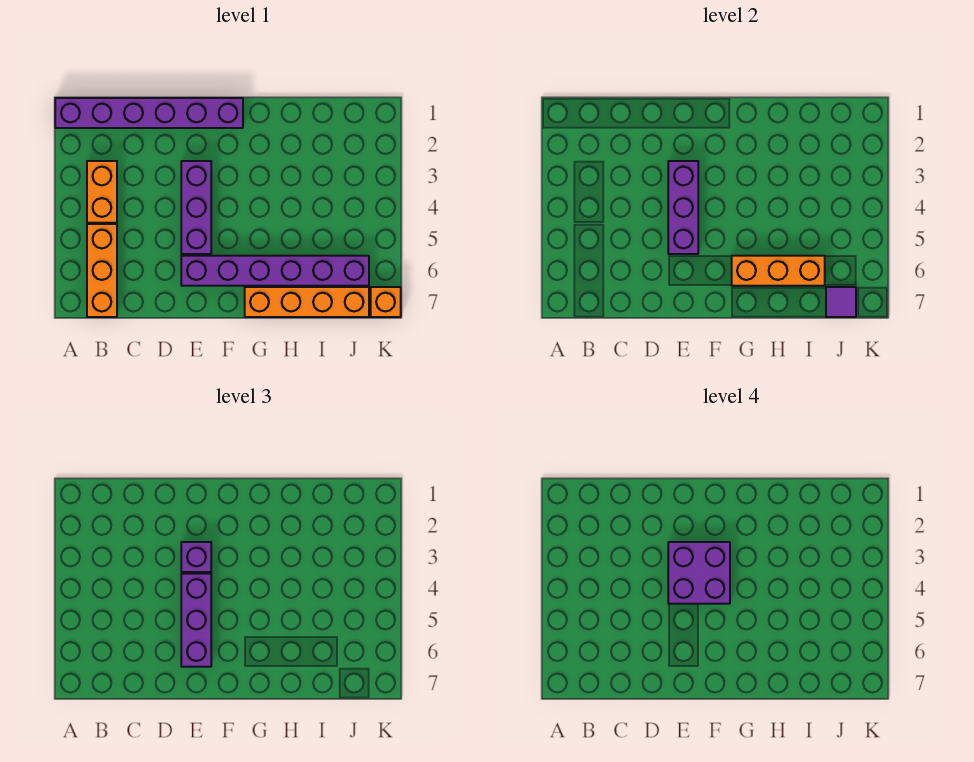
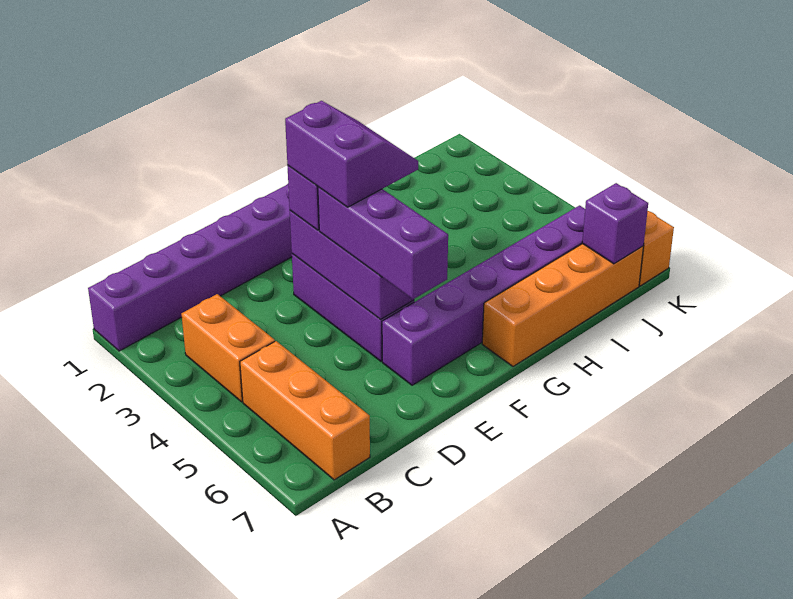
purple 2x2 brick [668,542,730,604] -> purple 2x2 slope [285,101,418,207]
orange 1x3 brick [732,256,825,286] -> none
purple 1x1 tile [826,287,856,317] -> purple 1x1 brick [582,183,648,264]

